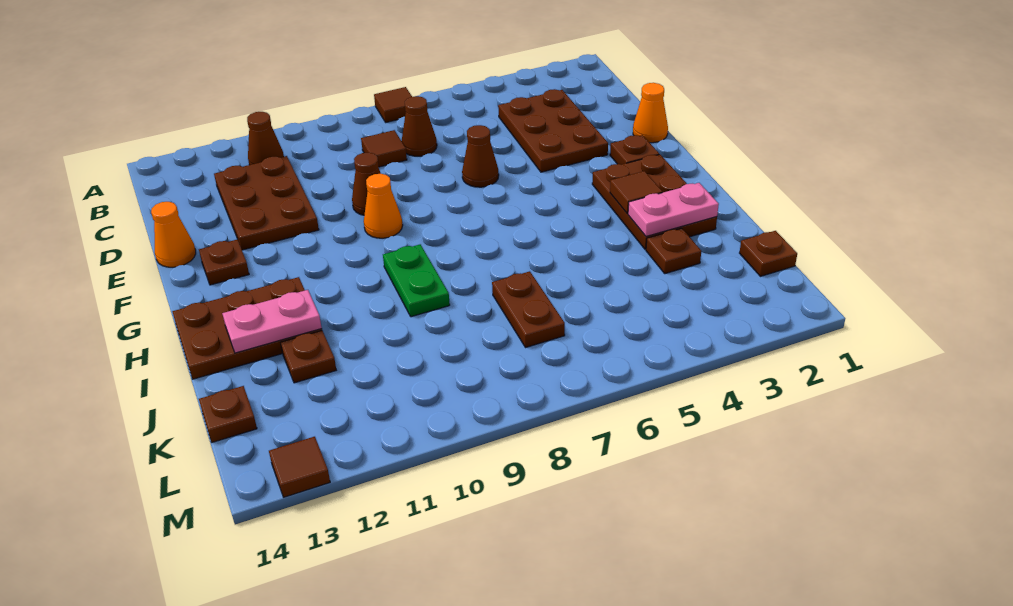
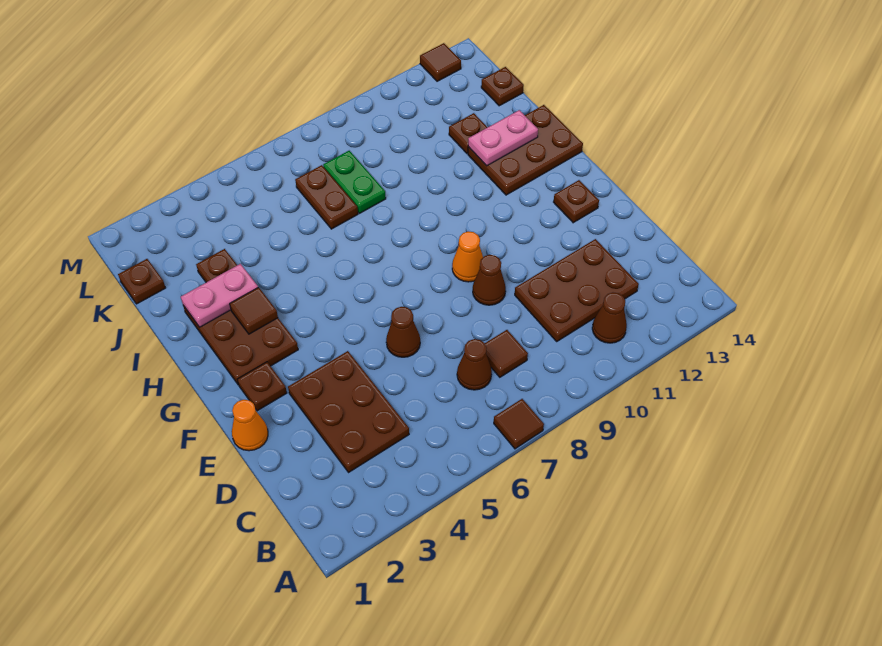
brown 2x3 plate [214,156,319,250] -> brown 2x3 plate turned to [515,239,639,341]
orange 1x1 cone [151,202,196,267] -> none
green 1x2 plate [383,244,450,317] -> green 1x2 plate moved to [323,151,386,213]

